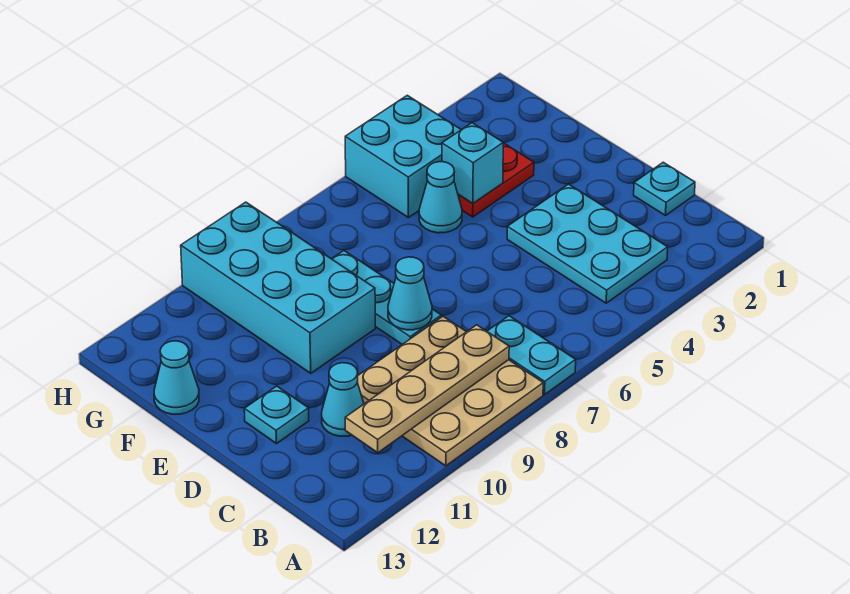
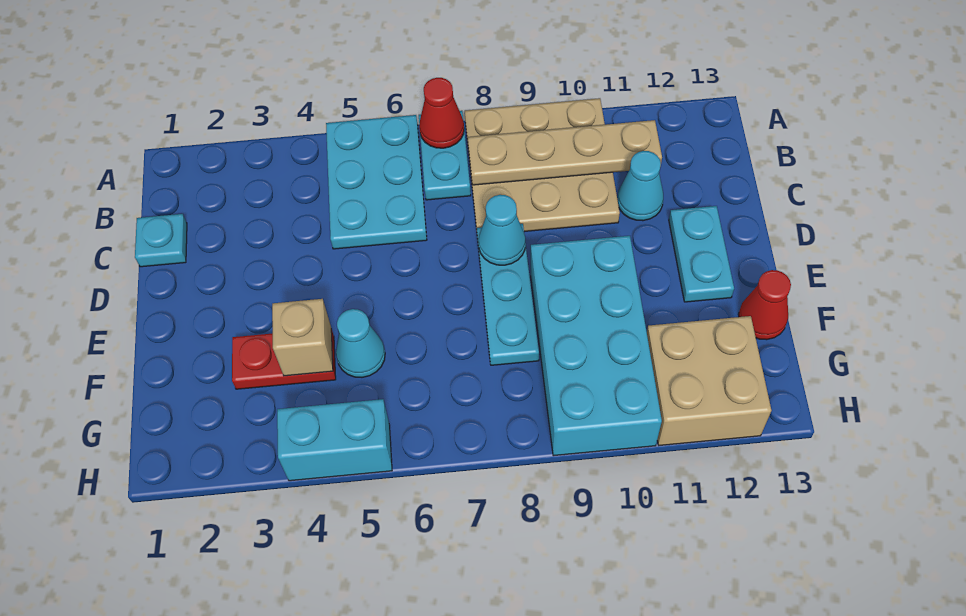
none -> red 1x1 cone [419,78,464,148]
cyan 2x3 plate [507,184,668,303] -> cyan 2x3 plate moved to [326,115,427,249]
cyan 1x1 plate [244,386,309,444] -> cyan 1x2 plate [669,206,734,302]
cyan 1x1 brick [442,123,503,204] -> tan 1x1 brick [272,299,333,376]
cyan 1x1 cone [154,341,199,414] -> red 1x1 cone [738,270,791,340]
cyan 2x2 brick [345,95,461,218] -> cyan 1x2 brick [277,399,392,481]
none -> tan 2x2 brick [647,316,771,445]

